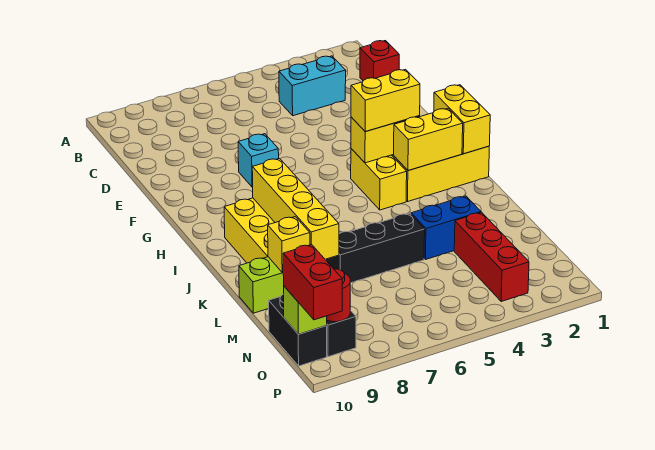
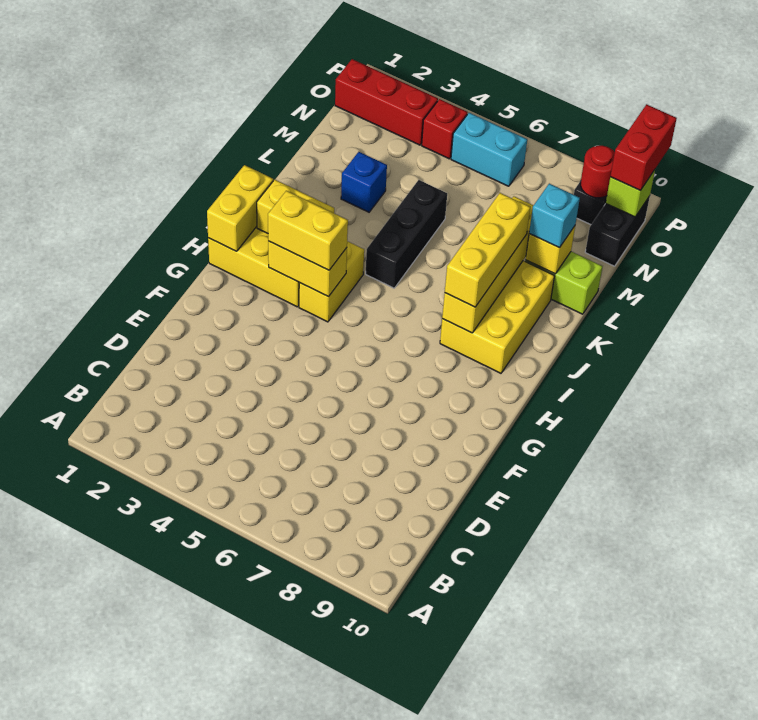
red 1x1 brick [360,41,399,81] -> red 1x1 brick moved to [422,99,468,159]
cyan 1x2 brick [279,56,346,116] -> cyan 1x2 brick moved to [451,113,527,186]
cyan 1x1 brick [238,134,279,187] -> cyan 1x1 brick moved to [529,184,580,248]
none -> yellow 1x3 brick [445,193,530,307]
blue 1x2 brick [411,196,481,260] -> blue 1x1 brick [341,152,387,212]
black 1x3 brick [326,213,425,283] -> black 1x3 brick turned to [366,180,447,288]
red 1x3 brick [454,212,529,302] -> red 1x3 brick turned to [335,59,438,145]

